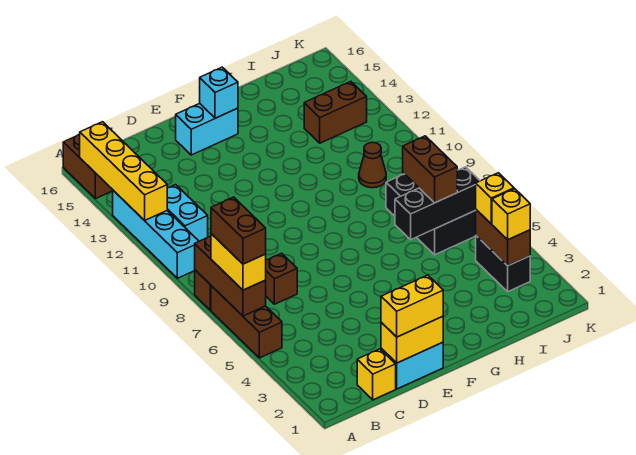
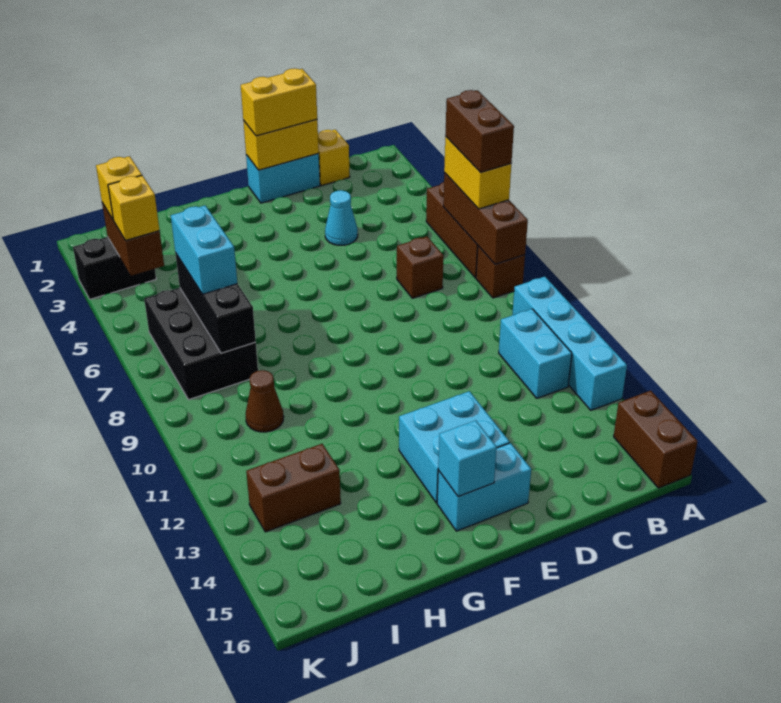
yellow 1x4 brick [80,122,167,221] -> none
none -> cyan 1x1 cone [325,190,358,245]
none -> cyan 2x2 brick [399,391,510,503]
black 1x3 brick [395,167,480,240] -> black 1x3 brick turned to [175,253,256,353]
brown 1x2 brick [403,136,457,203] -> cyan 1x2 brick [171,205,237,294]
black 1x2 brick [476,236,530,291] -> black 1x2 brick turned to [73,237,156,299]

